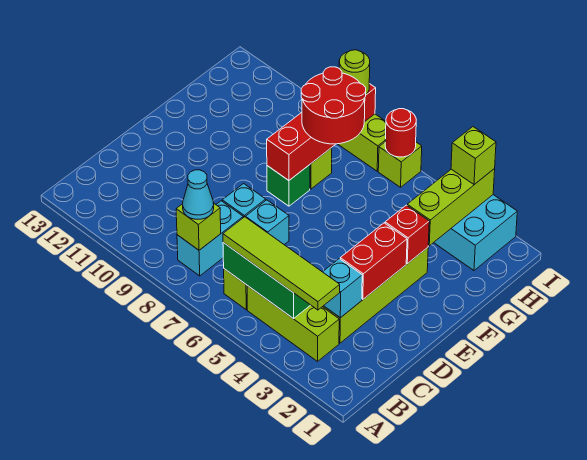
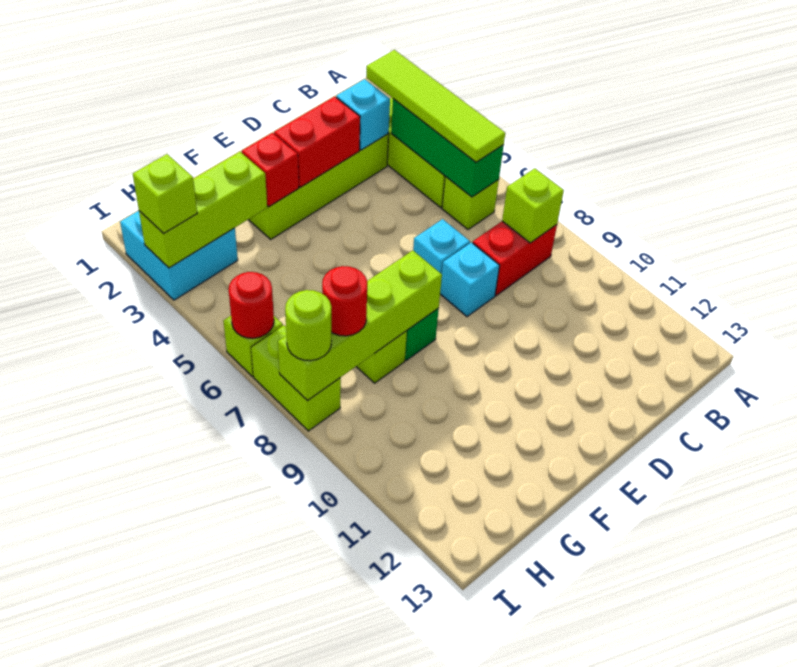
cyan 1x2 brick [177,201,243,276] -> red 1x2 brick [473,221,557,296]
cyan 1x1 cone [183,170,214,219] -> none
red 1x4 brick [267,84,376,180] -> lime 1x4 brick [278,251,442,401]
red 2x2 round brick [301,67,366,144] -> red 1x1 round brick [322,266,367,336]

